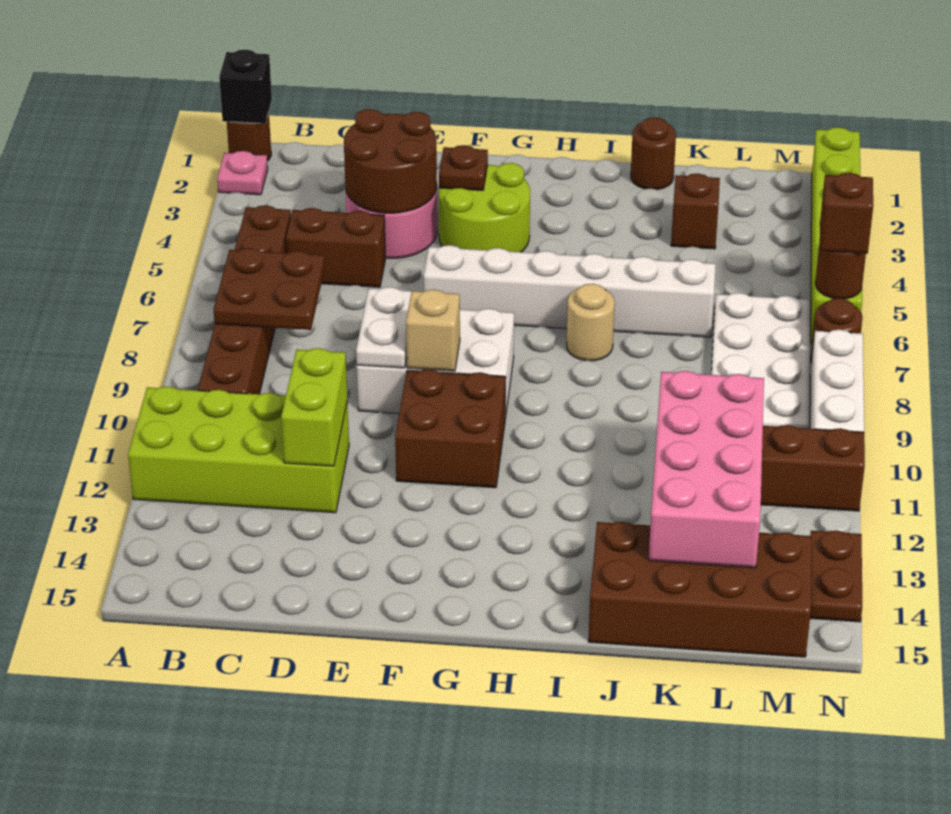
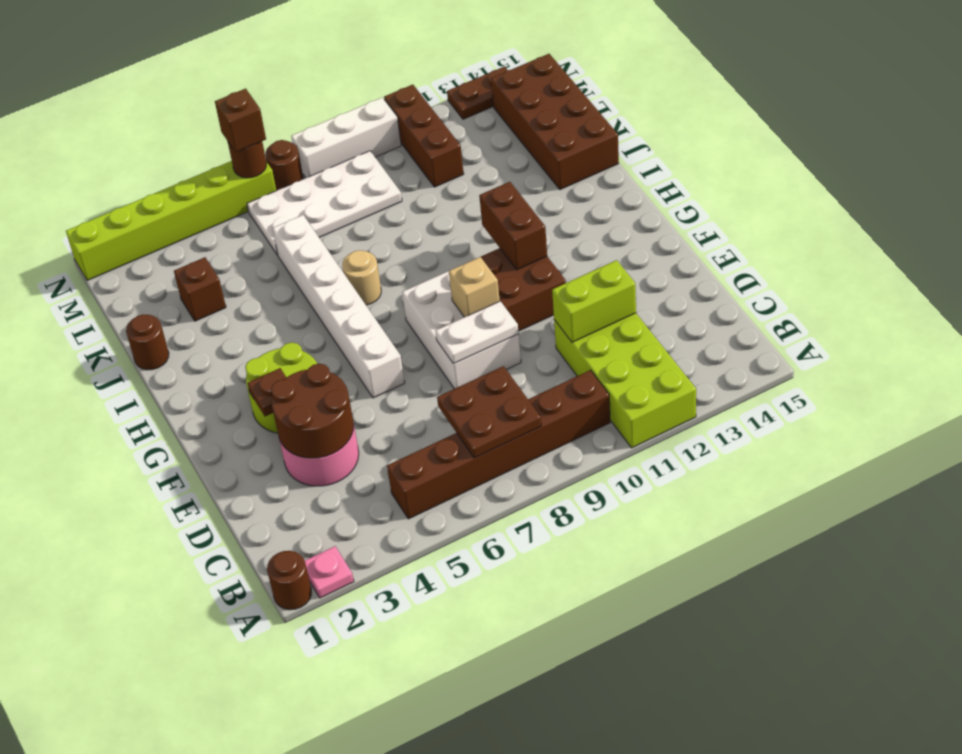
black 1x1 brick [219,50,272,124] -> none
brown 1x2 brick [286,208,386,287] -> brown 1x2 brick moved to [479,182,547,270]
pink 2x4 brick [649,371,764,568] -> none

